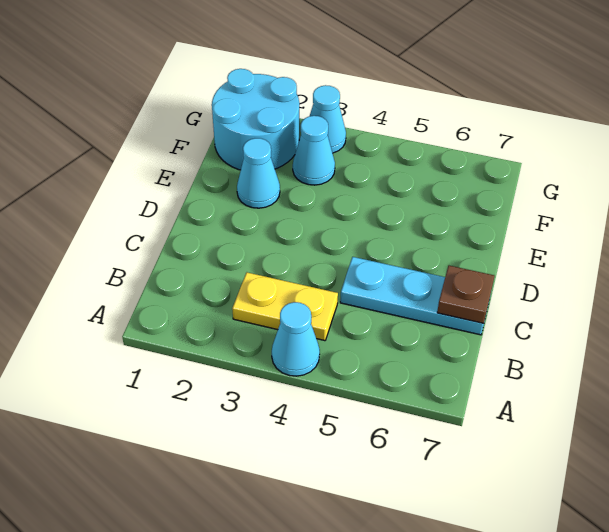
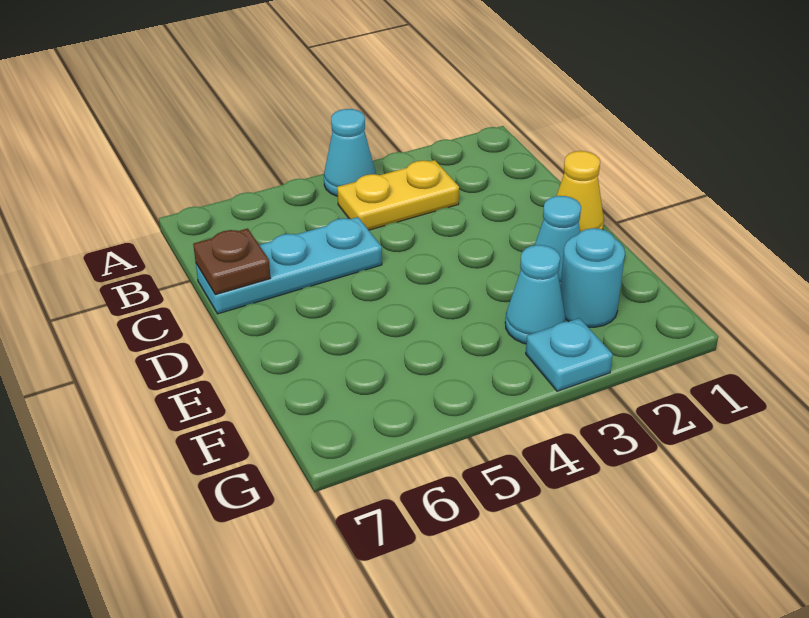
none -> yellow 1x1 cone [556,151,604,232]
cyan 2x2 round brick [212,69,299,170] -> cyan 1x1 round brick [560,228,625,327]
cyan 1x1 cone [310,85,346,153] -> cyan 1x1 plate [526,318,613,391]

